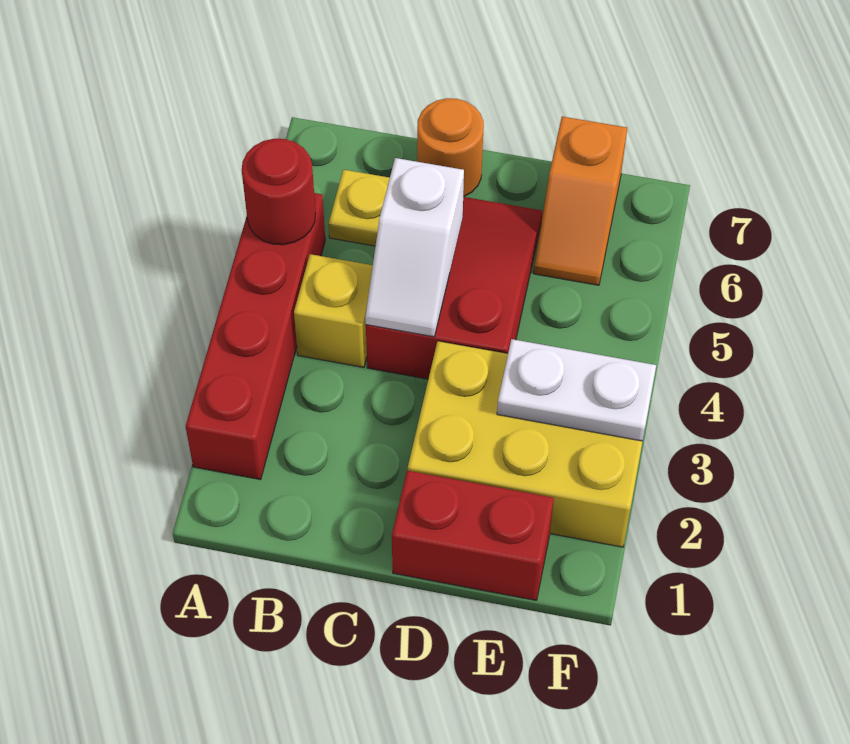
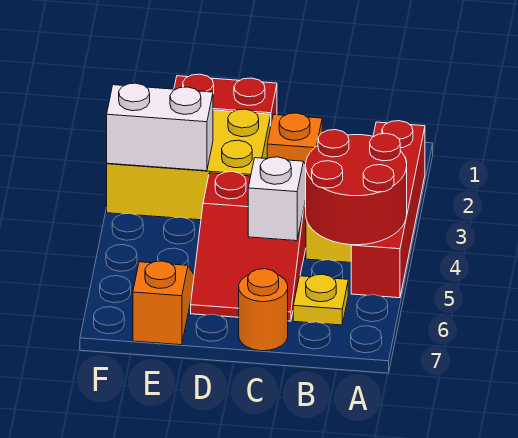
red 1x1 round brick [242,139,316,245] -> red 2x2 round brick [305,130,407,245]
none -> orange 1x1 brick [267,113,322,164]
white 1x2 plate [497,339,656,441] -> white 1x2 brick [107,83,213,171]

